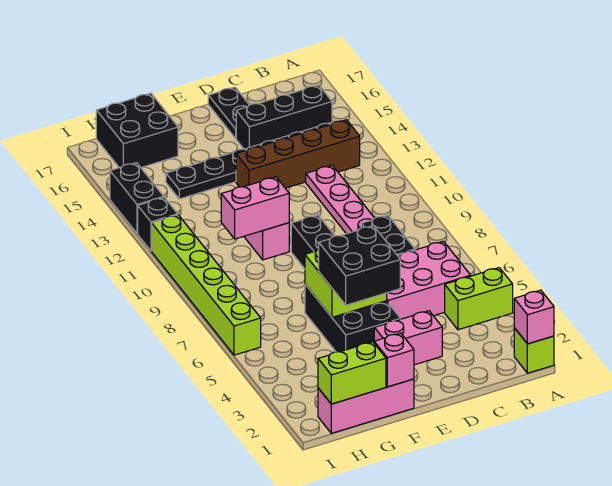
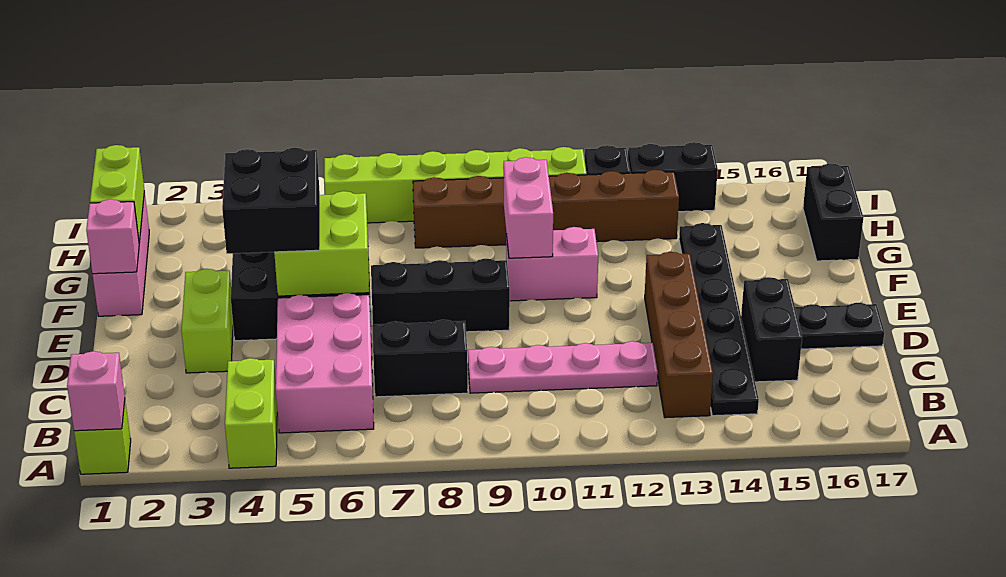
black 1x3 brick [236,85,332,149] -> black 1x2 brick [741,277,802,382]
pink 1x2 brick [374,311,442,365] -> lime 1x2 brick [181,269,233,373]
black 2x2 brick [96,93,178,168] -> black 1x2 brick [803,163,863,261]
none -> brown 1x6 brick [413,170,679,248]

